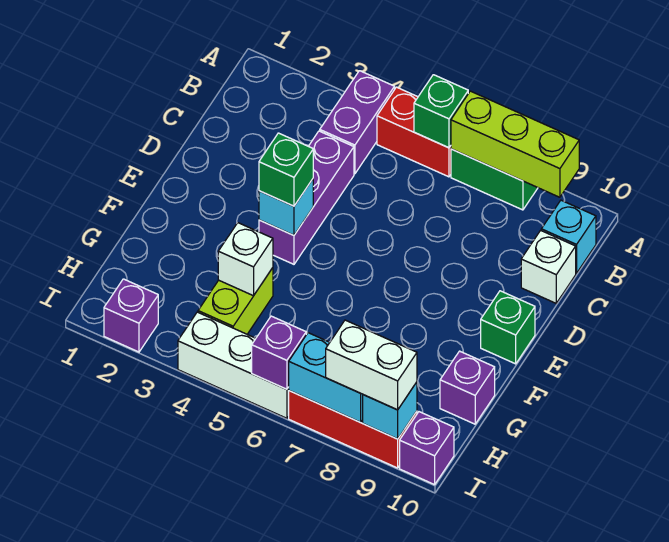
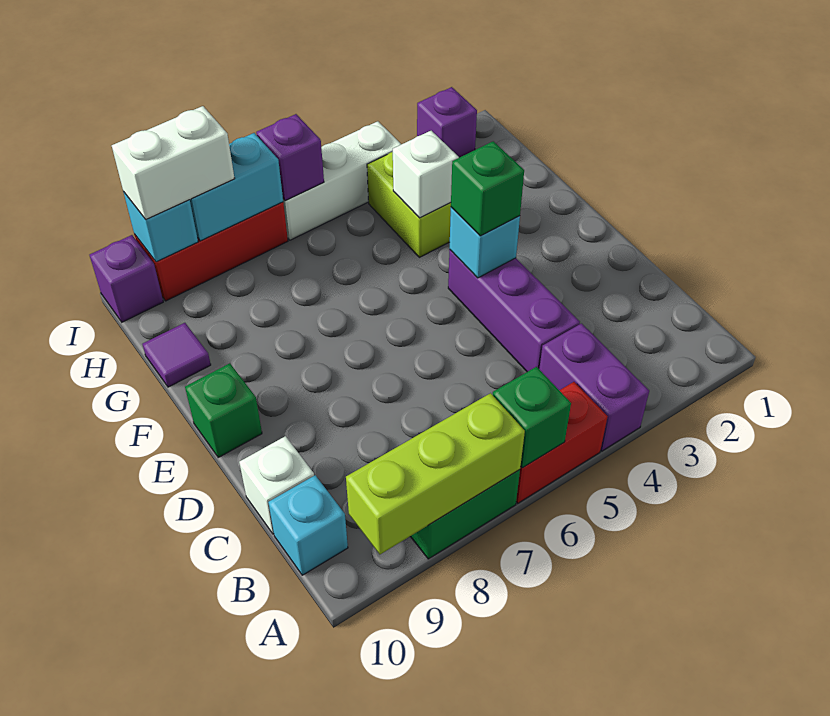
purple 1x1 brick [440,351,495,424] -> purple 1x1 tile [143,323,211,387]

